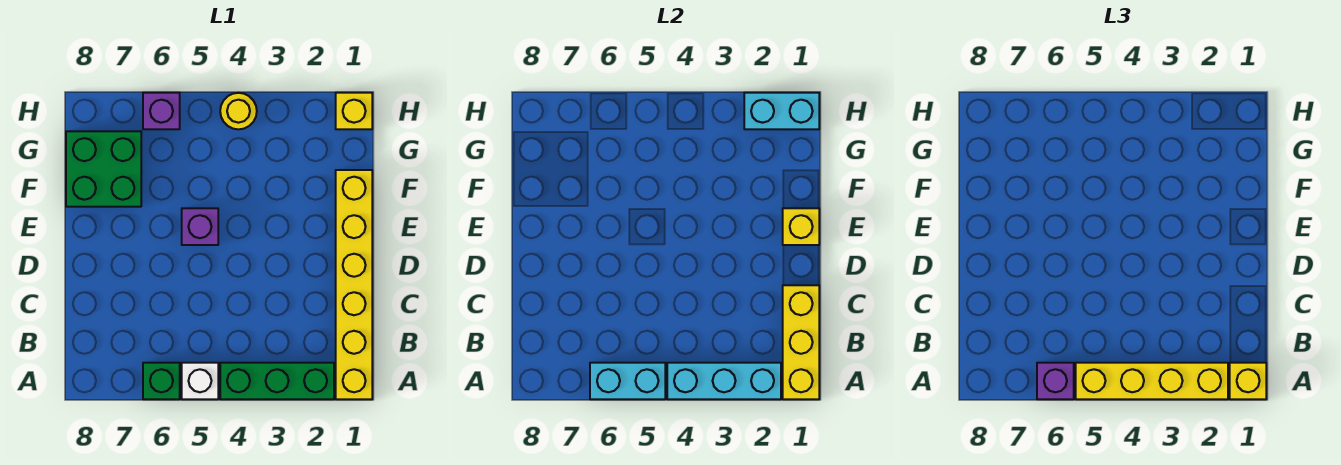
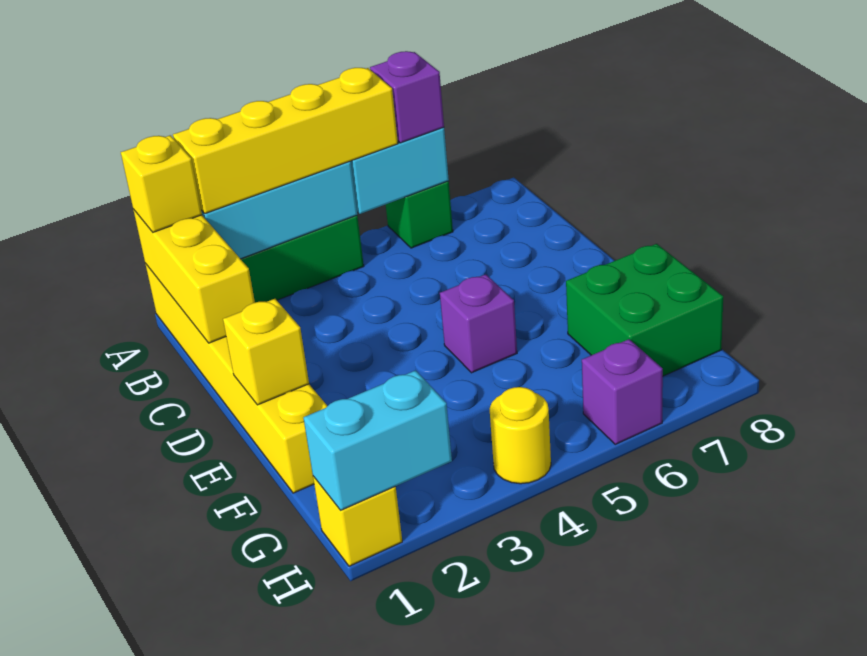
white 1x1 brick [182,363,218,399] -> none

